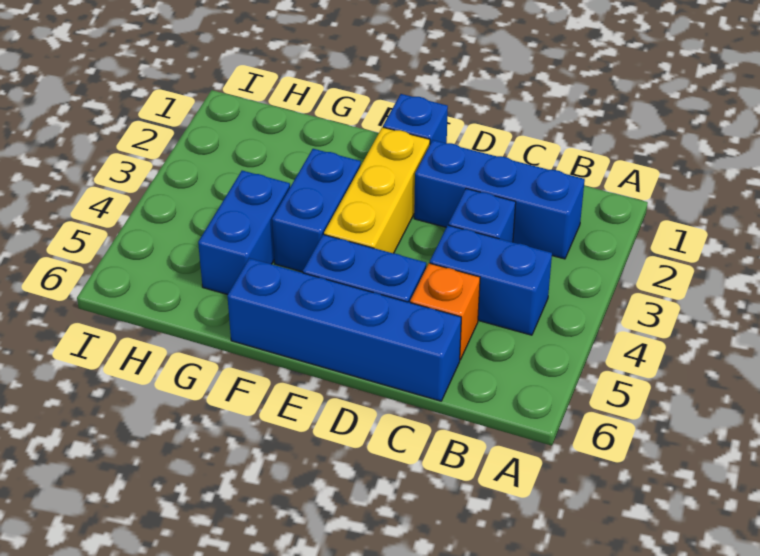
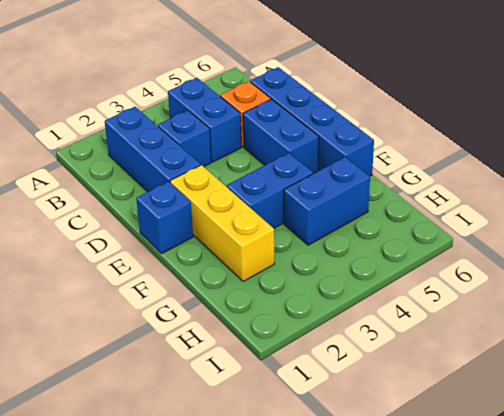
yellow 1x3 brick [324,127,430,253] -> yellow 1x3 brick turned to [170,165,275,282]

